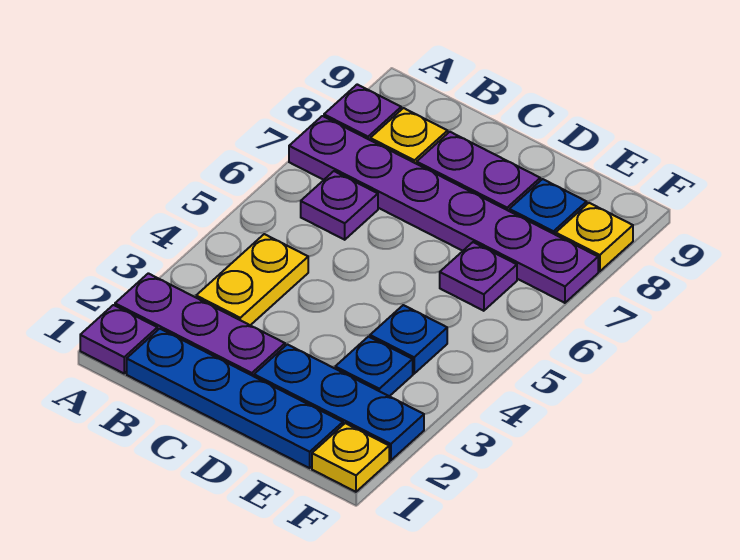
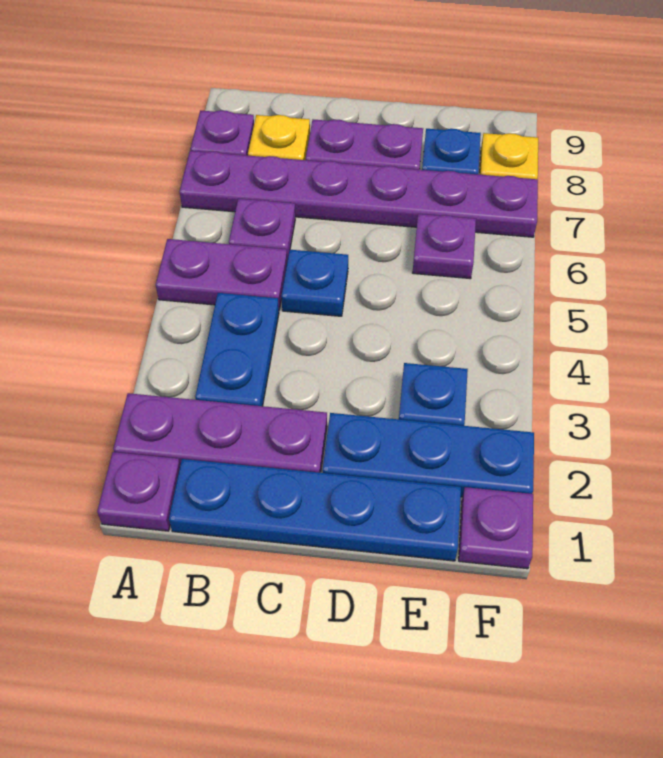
none -> purple 1x2 plate [156,239,287,310]
yellow 1x2 plate [196,234,308,325] -> blue 1x2 plate [195,293,279,406]
blue 1x1 plate [370,305,447,374] -> blue 1x1 plate moved to [281,250,348,316]
yellow 1x1 plate [312,423,389,492] -> purple 1x1 plate [459,487,533,569]

